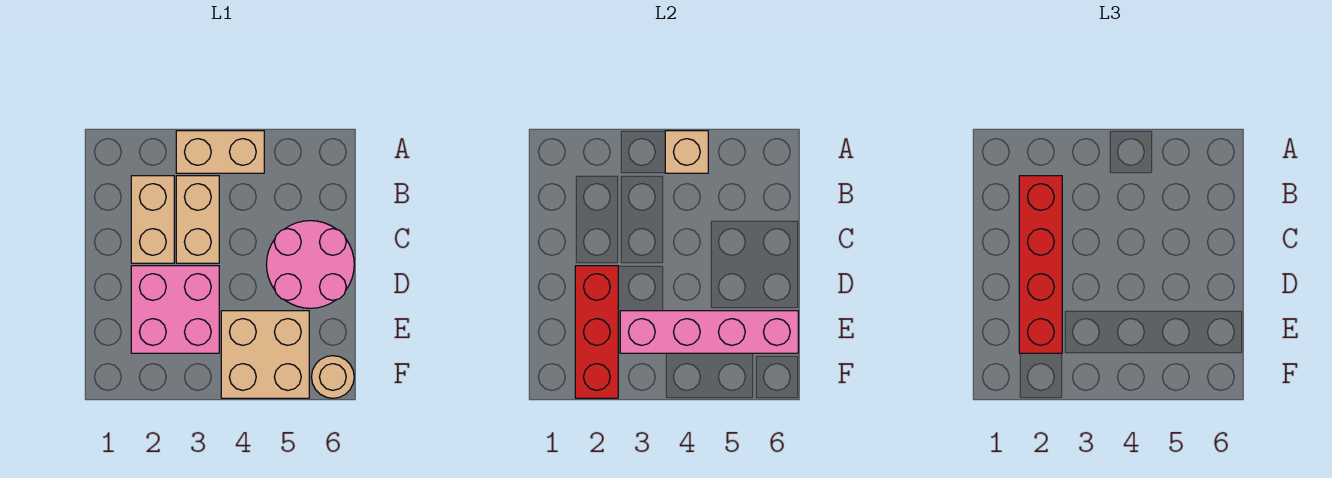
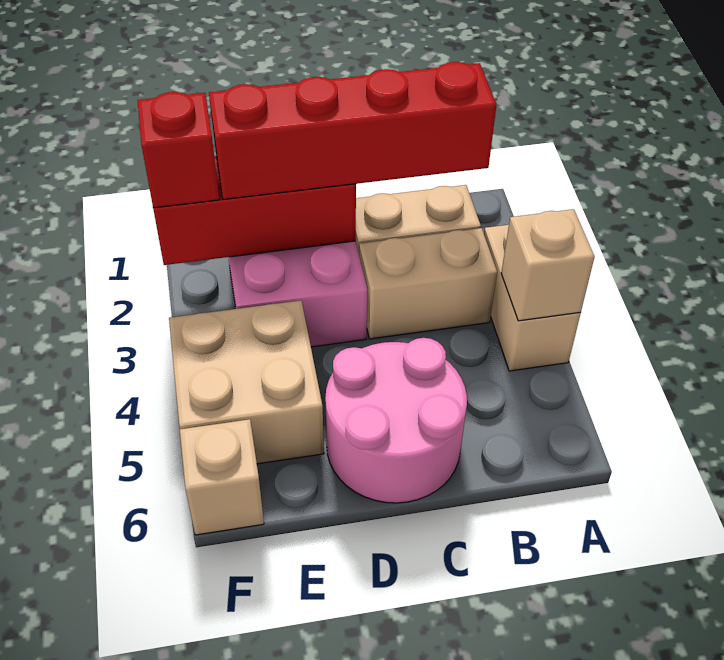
pink 1x4 brick [620,311,798,353] -> none
none -> red 1x1 brick [138,92,220,208]
tan 1x1 round brick [312,356,354,398] -> tan 1x1 brick [180,419,264,535]

